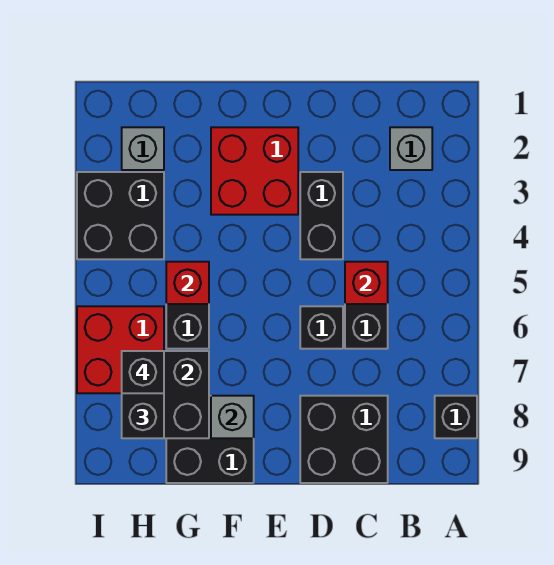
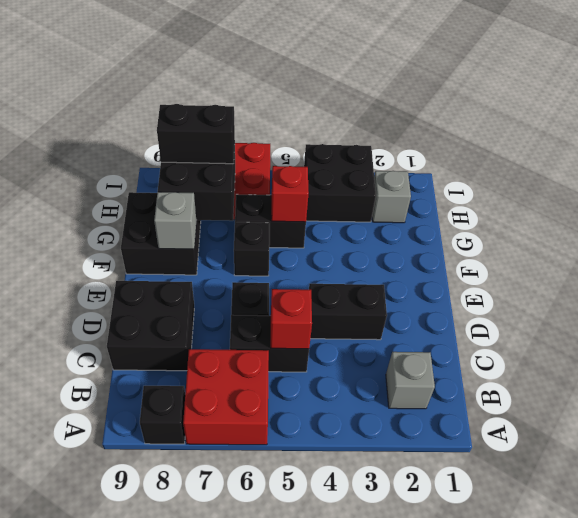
red 2x2 brick [211,127,298,215] -> red 2x2 brick moved to [183,349,269,445]
black 1x1 brick [122,351,164,393] -> black 1x1 brick moved to [234,222,270,276]

